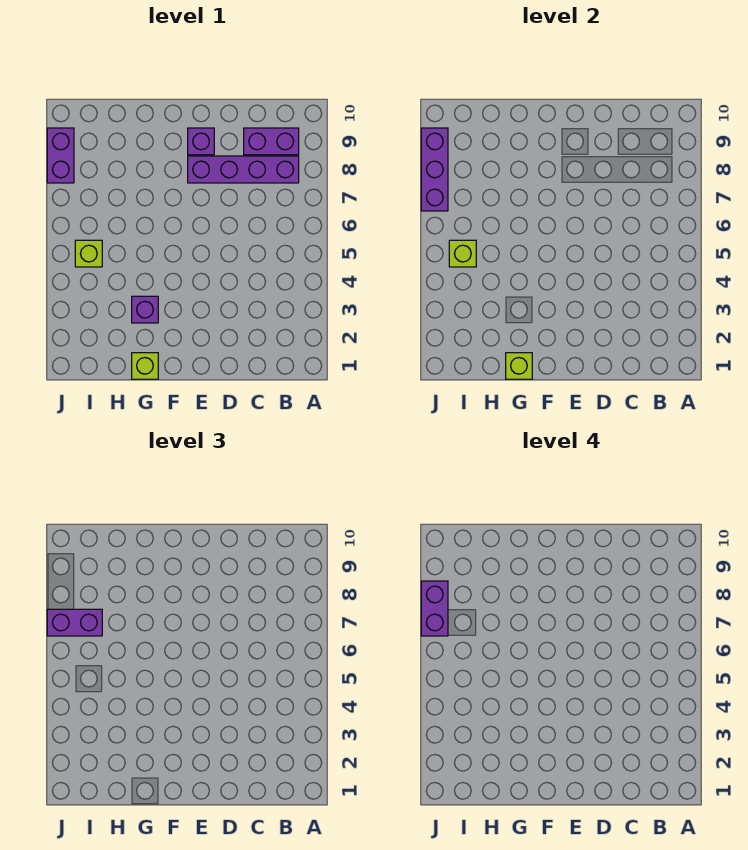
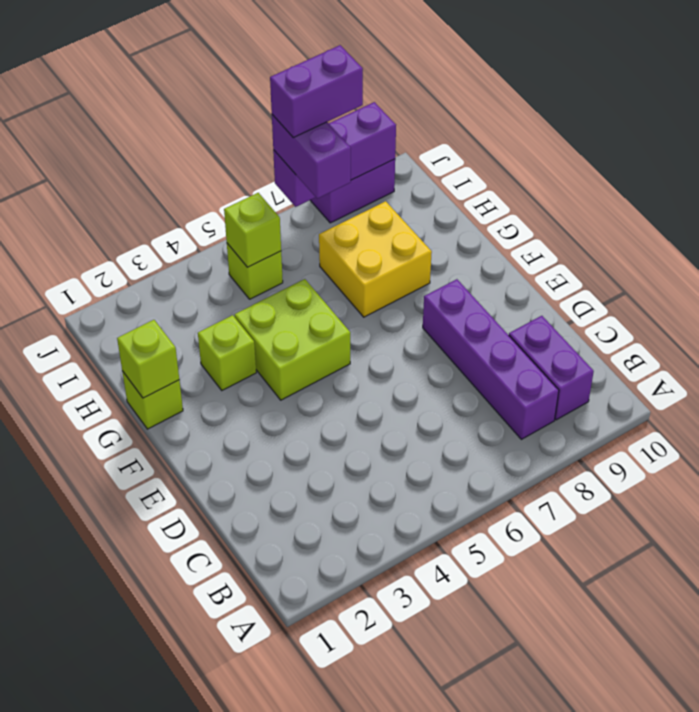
purple 1x1 brick [188,128,214,155] -> none
none -> lime 2x2 brick [235,279,350,400]
purple 1x1 brick [132,296,158,323] -> lime 1x1 brick [198,315,256,390]
none -> yellow 2x2 brick [319,201,432,317]

